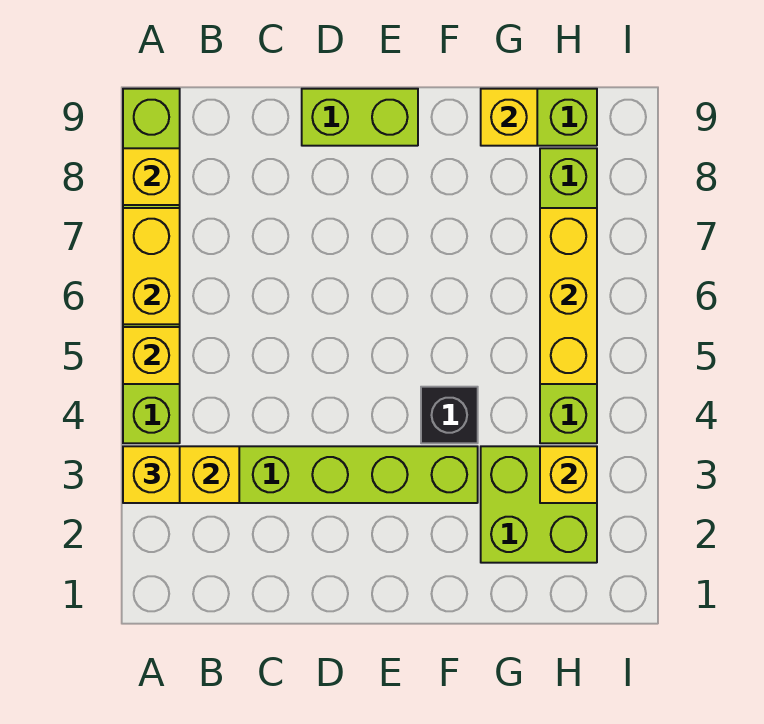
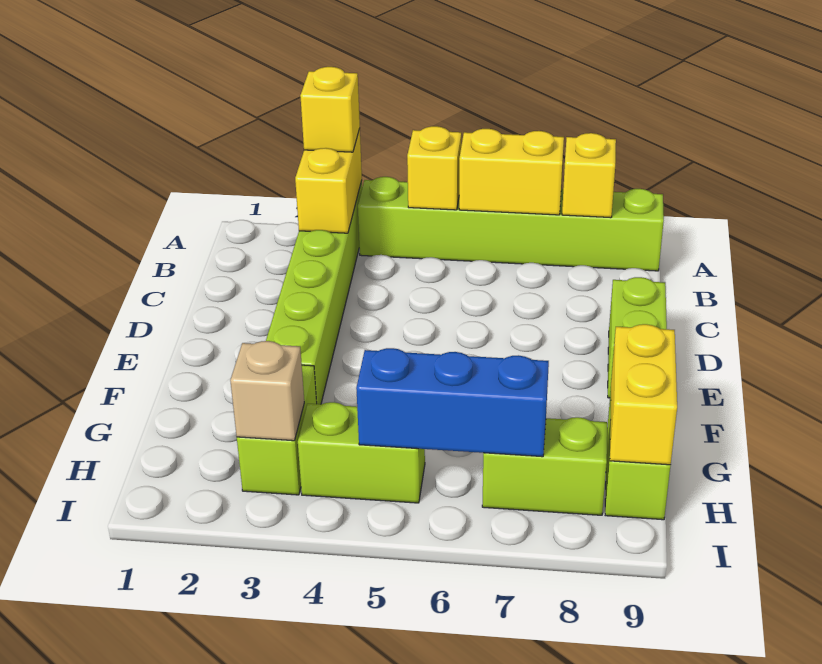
black 1x1 brick [421,387,478,443] -> none
lime 2x2 brick [481,446,597,563] -> lime 1x2 brick [237,365,317,495]
yellow 1x1 brick [481,89,537,146] -> yellow 1x2 brick [610,324,677,465]
yellow 1x1 brick [540,446,597,503] -> tan 1x1 brick [230,341,304,441]
yellow 1x3 brick [540,208,597,384] -> blue 1x3 brick [356,348,549,457]

